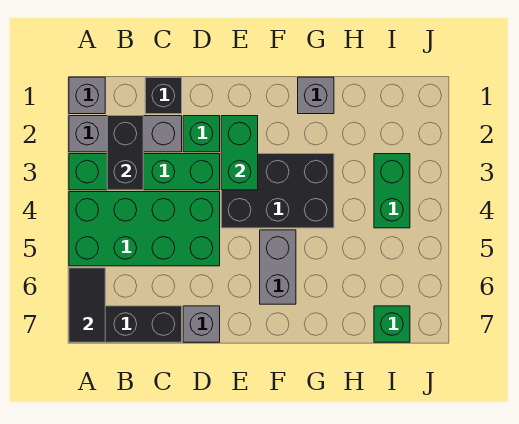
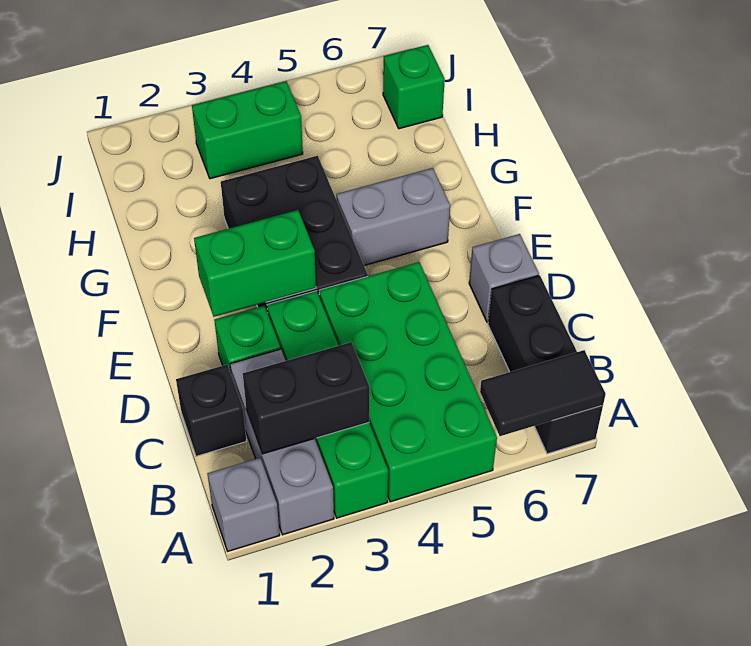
grey 1x1 brick [298,77,334,114] -> none

